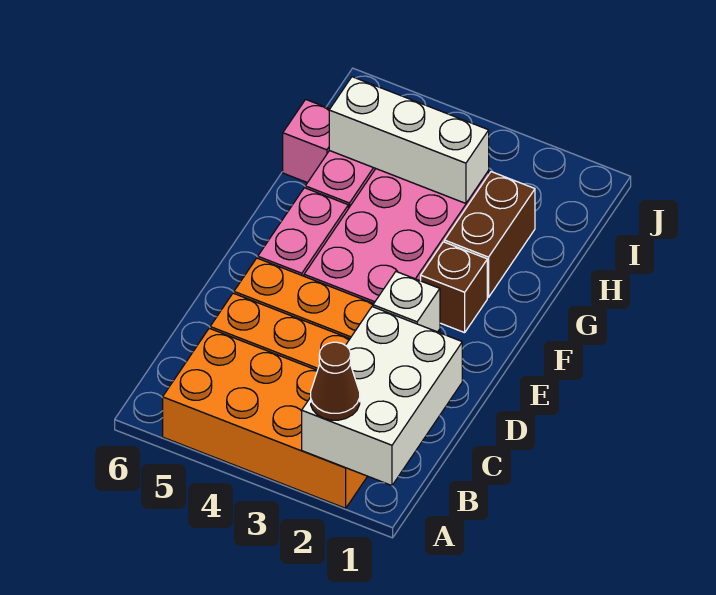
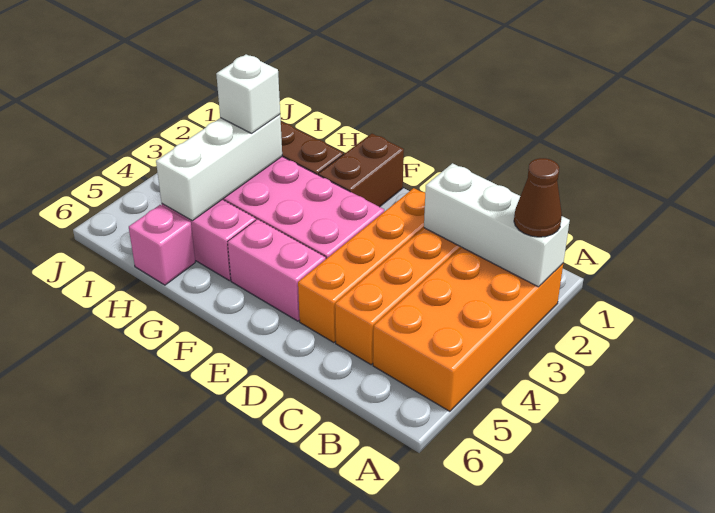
white 2x3 brick [302,307,462,486] -> white 1x3 brick [424,163,570,287]
white 1x1 brick [373,272,440,332] -> white 1x1 brick moved to [216,54,280,133]
brown 1x1 brick [421,242,487,333] -> brown 1x2 brick [318,134,404,207]

